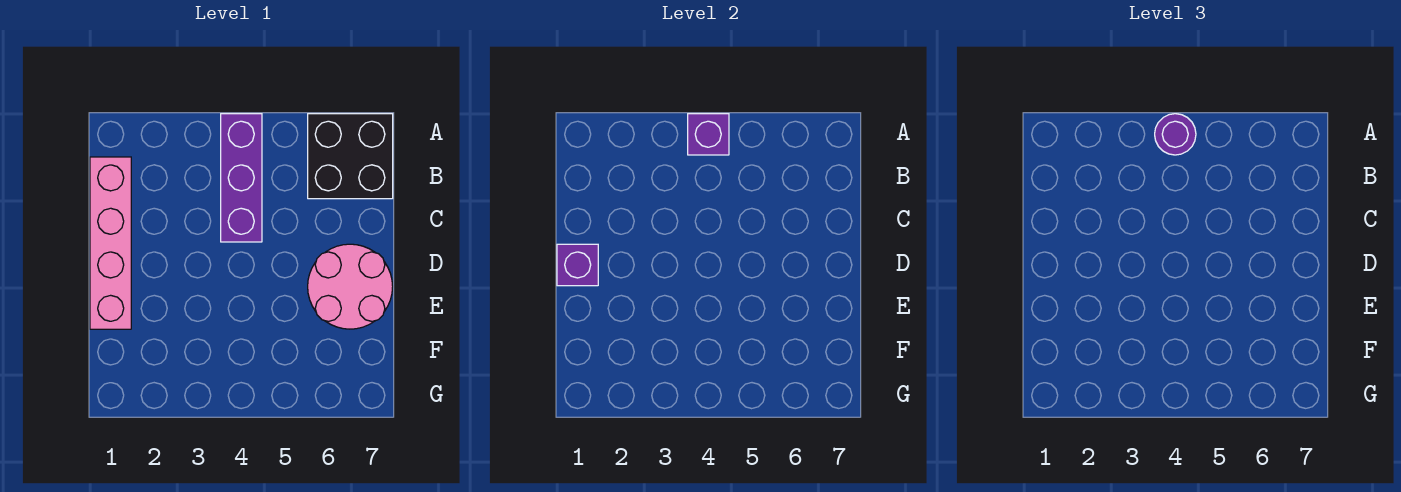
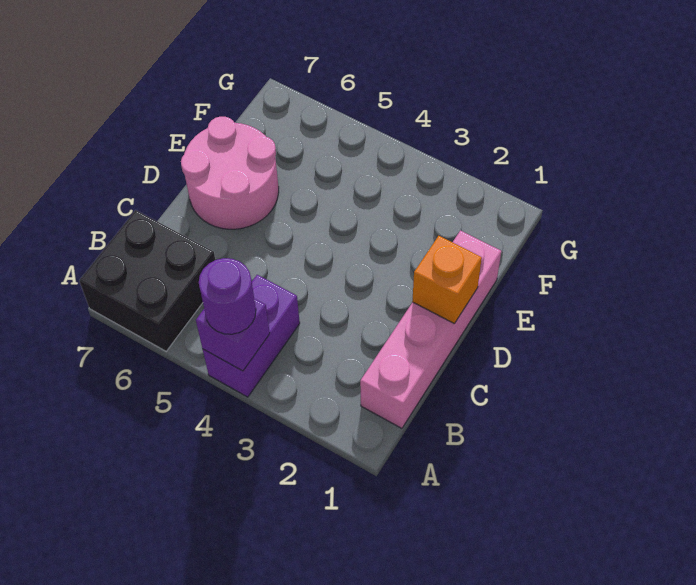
purple 1x3 brick [221,114,262,242] -> purple 1x2 brick [203,275,300,397]
purple 1x1 brick [557,244,598,286] -> orange 1x1 brick [412,236,482,323]

